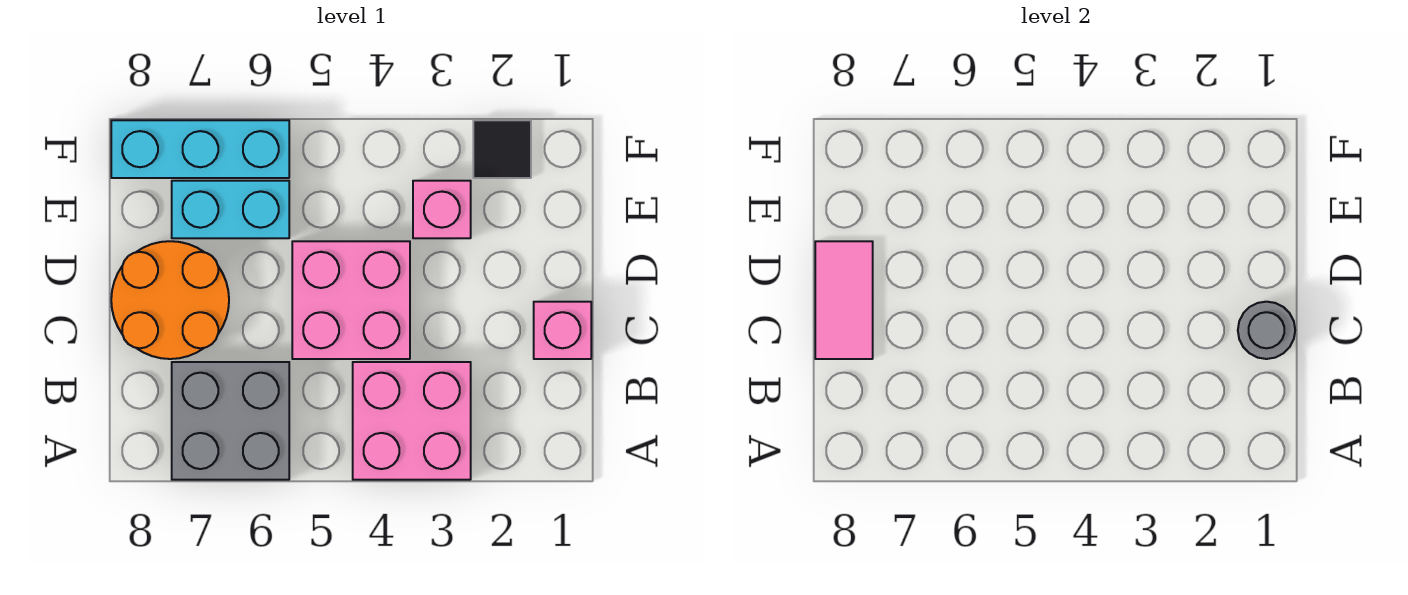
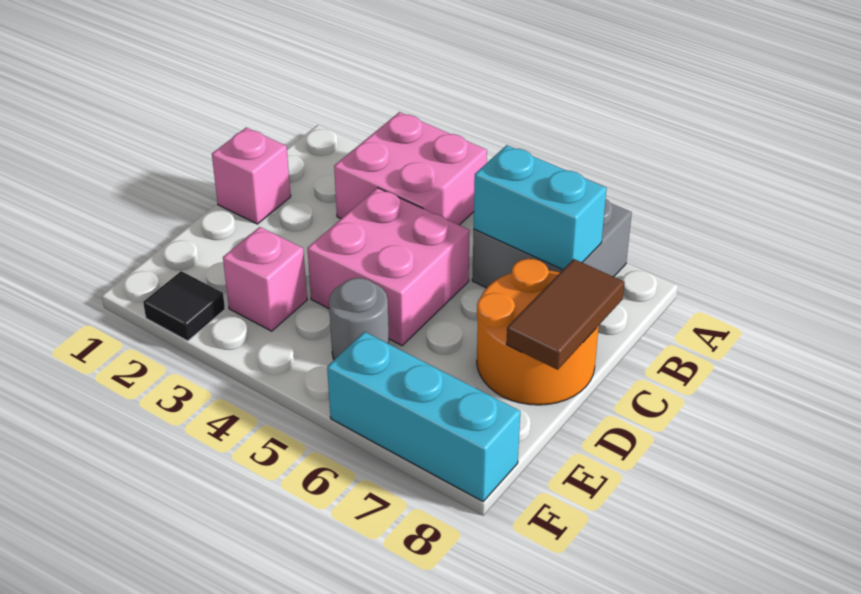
grey 1x1 round brick [1238,302,1295,359] -> grey 1x1 round brick moved to [329,278,389,360]
pink 1x2 tile [815,241,873,359] -> brown 1x2 tile [506,259,624,370]
cyan 1x2 brick [172,181,289,238] -> cyan 1x2 brick moved to [474,145,607,270]

